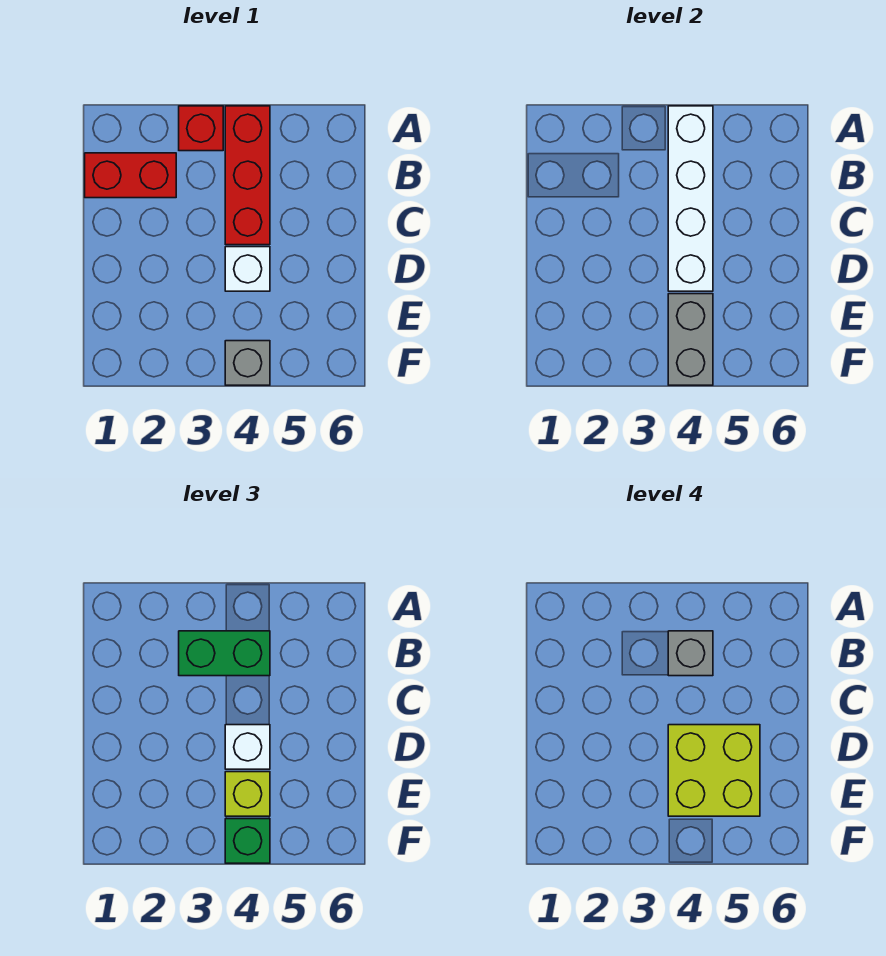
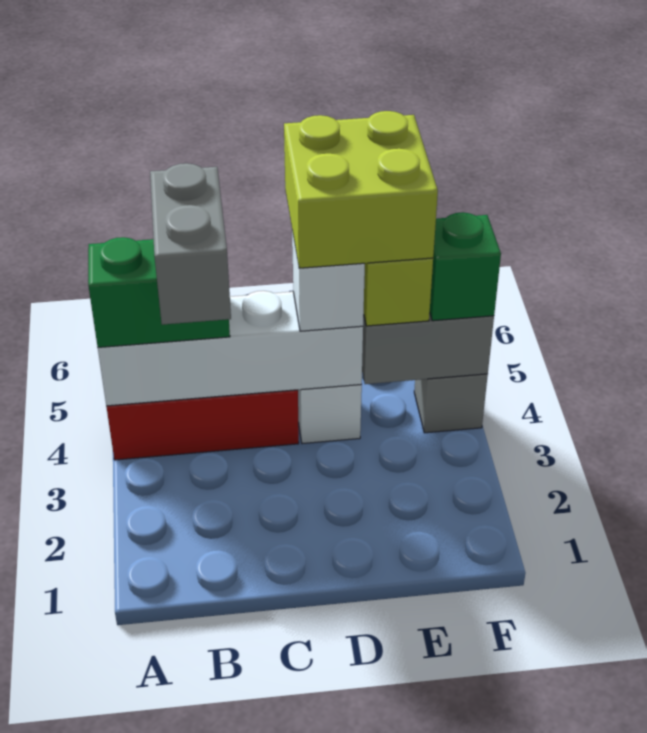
red 1x1 brick [179,106,223,151] -> none
red 1x2 brick [85,153,176,198] -> none
green 1x2 brick [179,631,270,676] -> green 1x2 brick turned to [88,237,230,347]
grey 1x1 brick [668,631,713,676] -> grey 1x2 brick [150,163,231,325]

